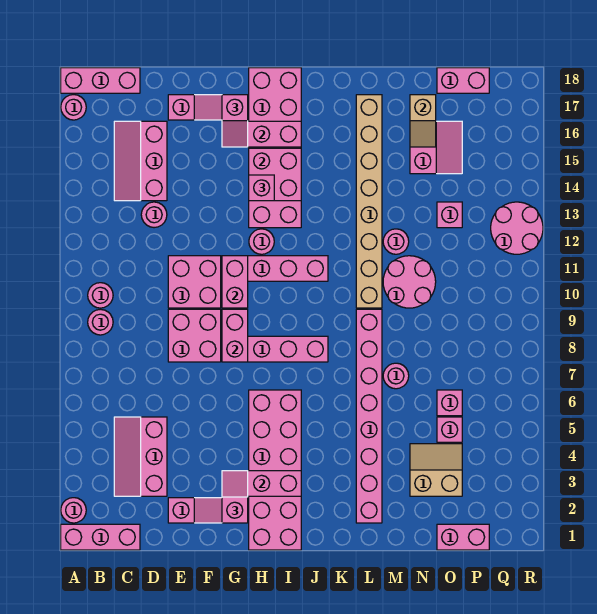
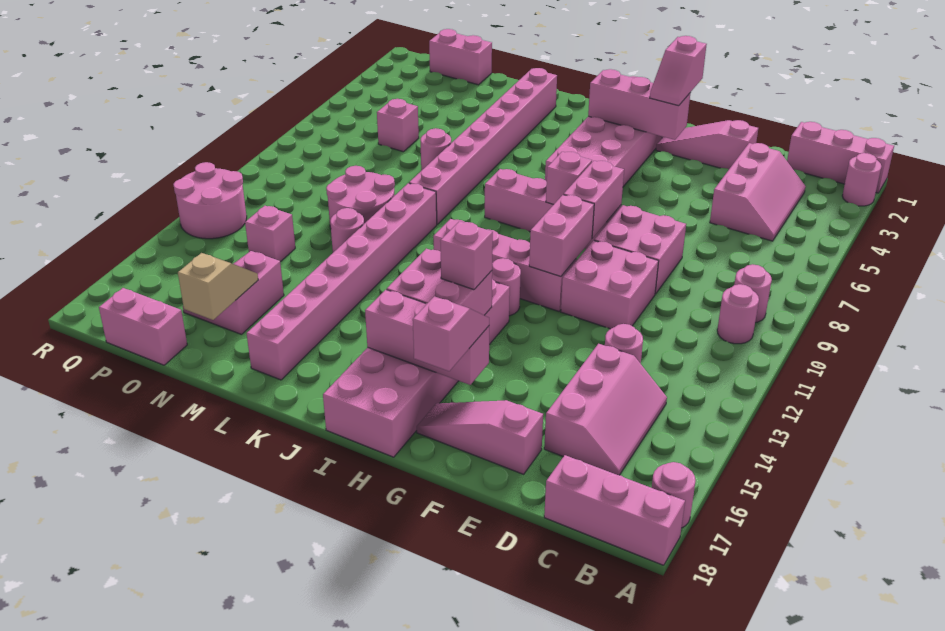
tan 1x8 brick [356,95,382,308] -> pink 1x8 brick [247,183,437,380]
tan 2x2 slope [410,444,462,496] -> none
pink 1x1 brick [437,417,462,442] -> pink 1x1 brick moved to [546,152,592,205]

